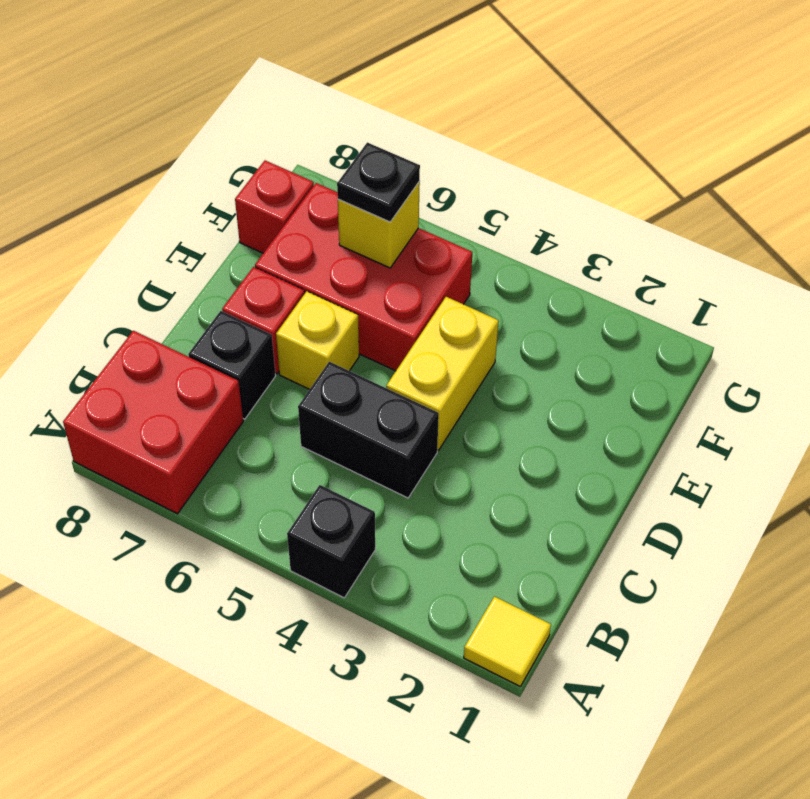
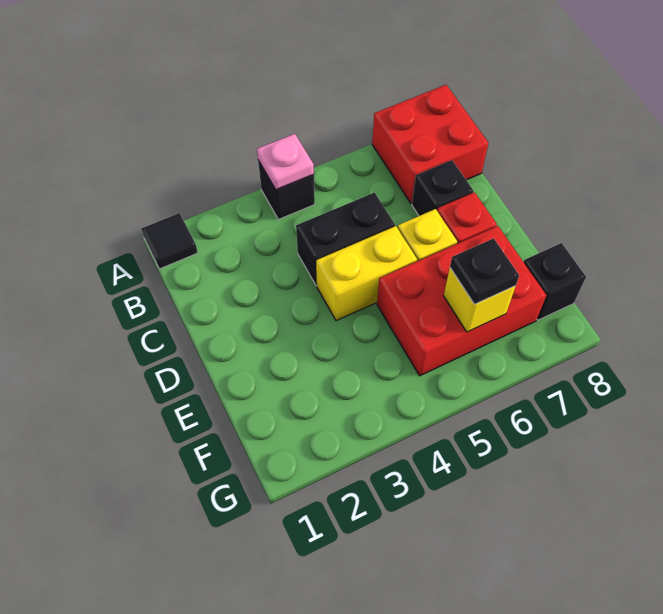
yellow 1x1 tile [464,597,551,687] -> black 1x1 tile [141,213,198,269]
none -> pink 1x1 plate [257,134,314,190]
yellow 1x2 brick [386,297,499,450] -> yellow 1x2 brick turned to [316,226,417,321]
red 1x1 brick [235,160,314,253] -> black 1x1 brick [524,243,586,320]

